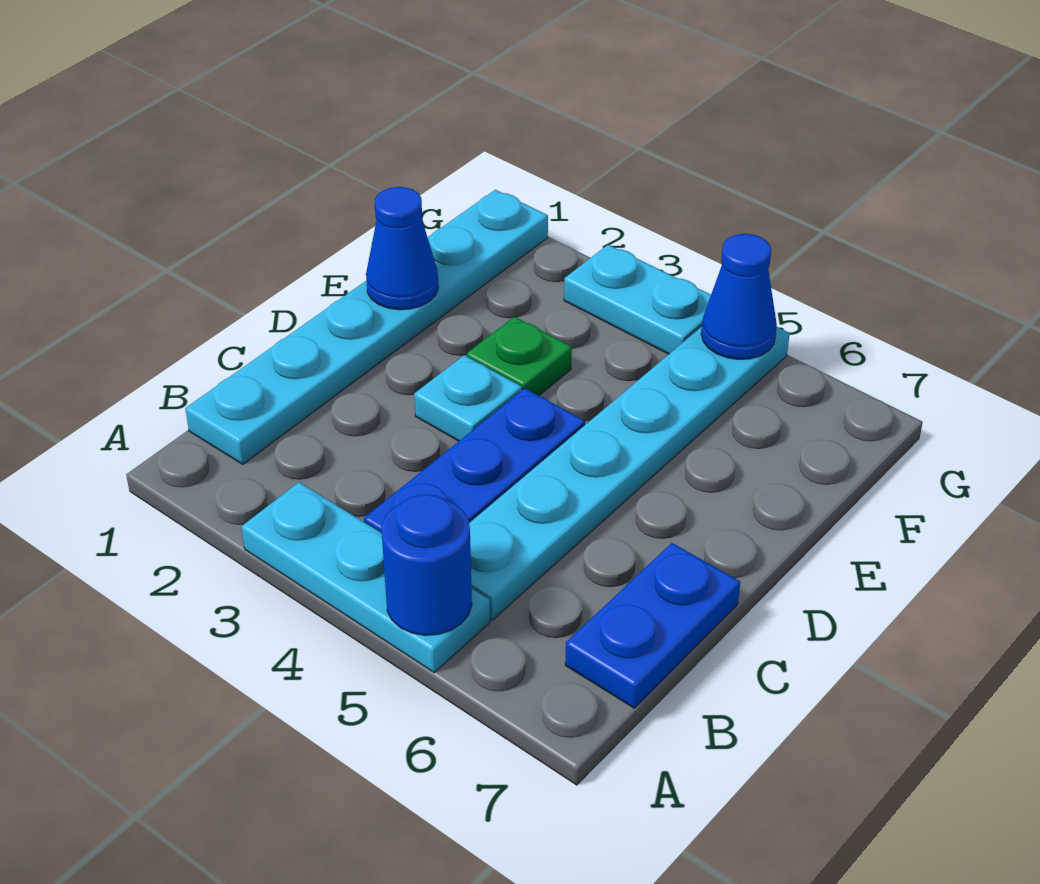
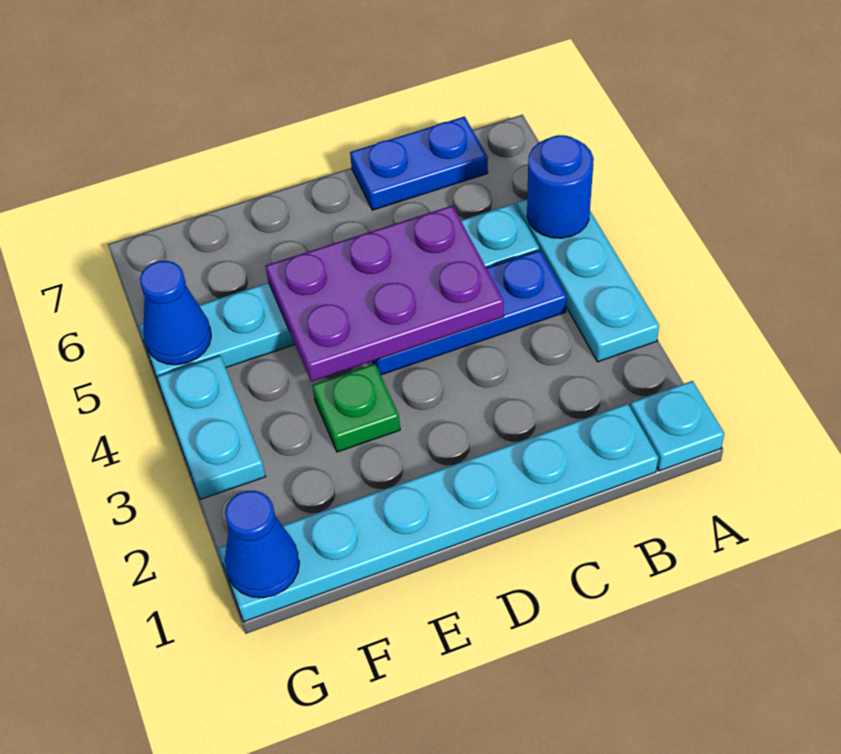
none -> purple 2x3 plate [266,206,504,382]
cyan 1x1 plate [414,355,522,441] -> cyan 1x1 plate moved to [630,381,724,471]
blue 1x1 cone [366,187,438,310] -> blue 1x1 cone moved to [225,491,300,598]

